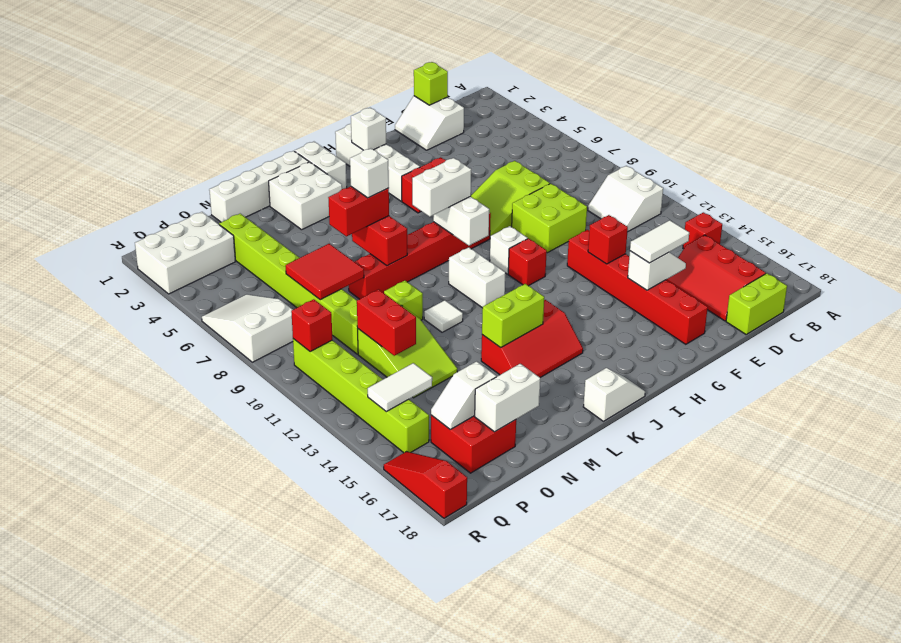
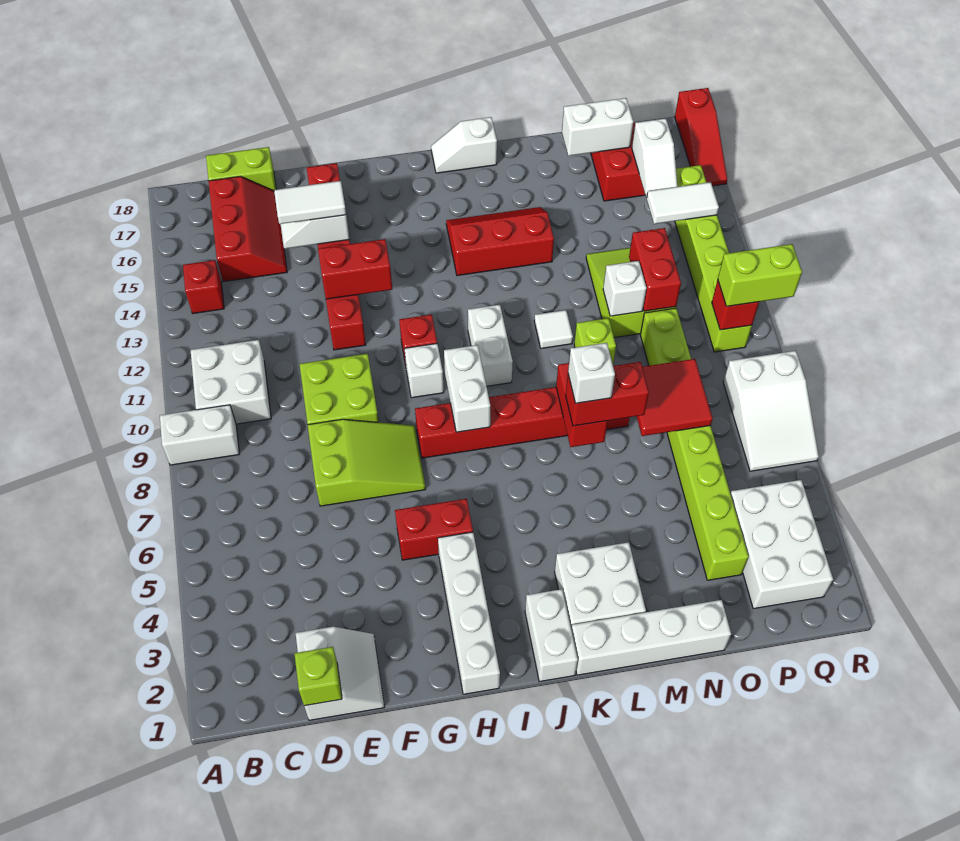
white 2x2 slope [588,166,663,232] -> white 2x2 brick [191,340,271,424]
red 1x1 brick [588,215,628,264] -> red 1x2 brick [318,239,392,299]
white 1x1 brick [351,108,386,150] -> white 1x1 brick moved to [603,261,647,316]
white 1x2 brick [412,158,471,217] -> white 1x2 brick moved to [160,405,239,465]
lime 1x2 brick [482,284,544,348] -> lime 1x2 brick moved to [718,244,802,306]
white 1x2 slope [431,361,496,429] -> white 1x2 slope turned to [632,119,677,198]
white 2x3 brick [135,212,236,294] -> white 2x3 brick turned to [730,480,833,609]

